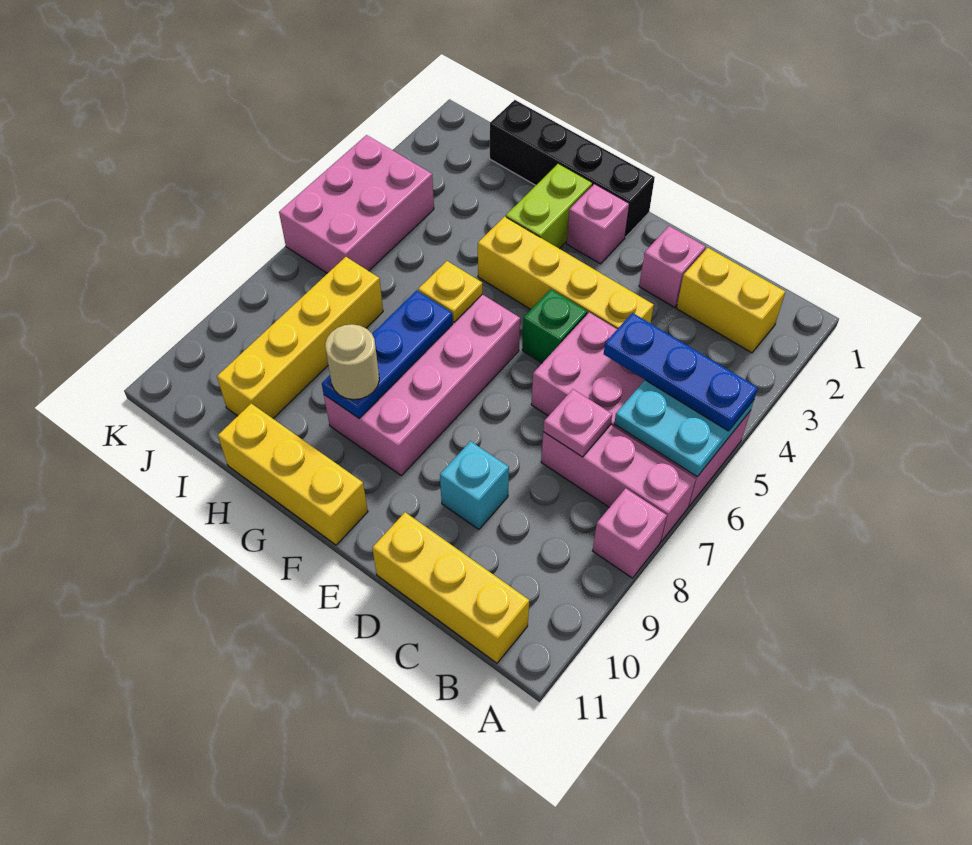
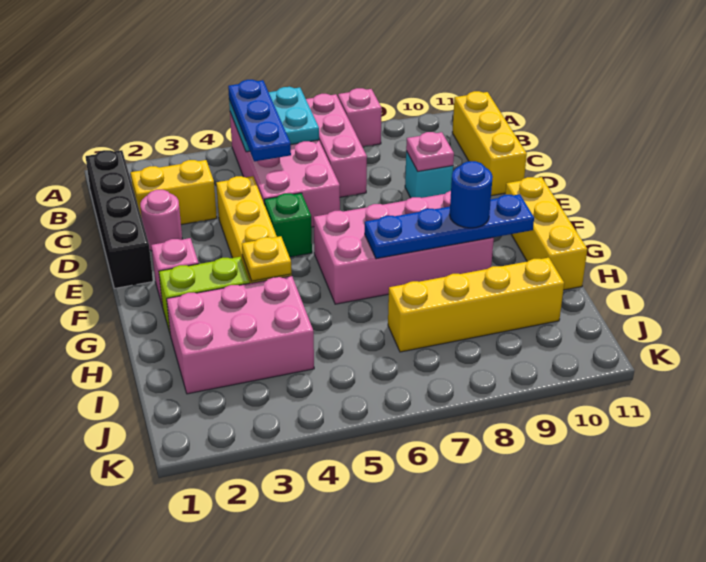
yellow 1x2 brick [677,248,785,353] -> yellow 1x2 brick turned to [131,160,217,225]
pink 1x1 plate [543,389,612,457] -> pink 1x1 plate moved to [406,132,454,172]
pink 1x1 brick [639,226,706,307] -> pink 1x1 round brick [140,190,182,251]
black 1x4 brick [490,100,655,237] -> black 1x4 brick moved to [86,150,153,288]
yellow 1x1 plate [418,261,482,322] -> yellow 1x1 plate moved to [242,236,292,281]
blue 1x3 plate [322,290,453,418] -> blue 1x4 plate [365,194,534,259]
tan 1x1 round brick [325,324,379,400] -> blue 1x1 round brick [450,161,493,228]
pink 2x3 brick [279,135,434,273] -> pink 2x3 brick moved to [167,276,314,394]

